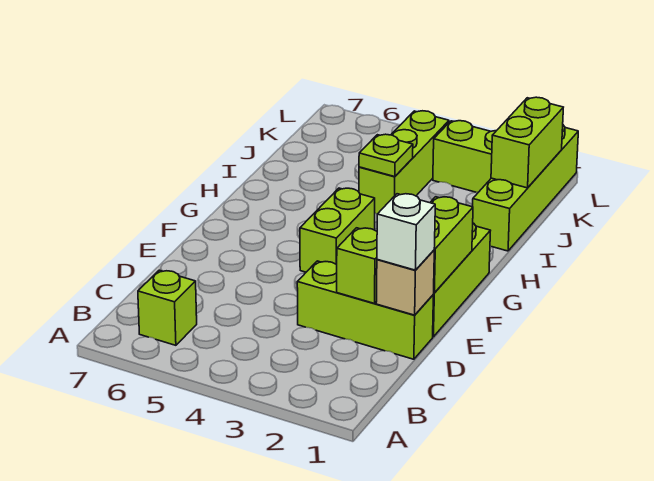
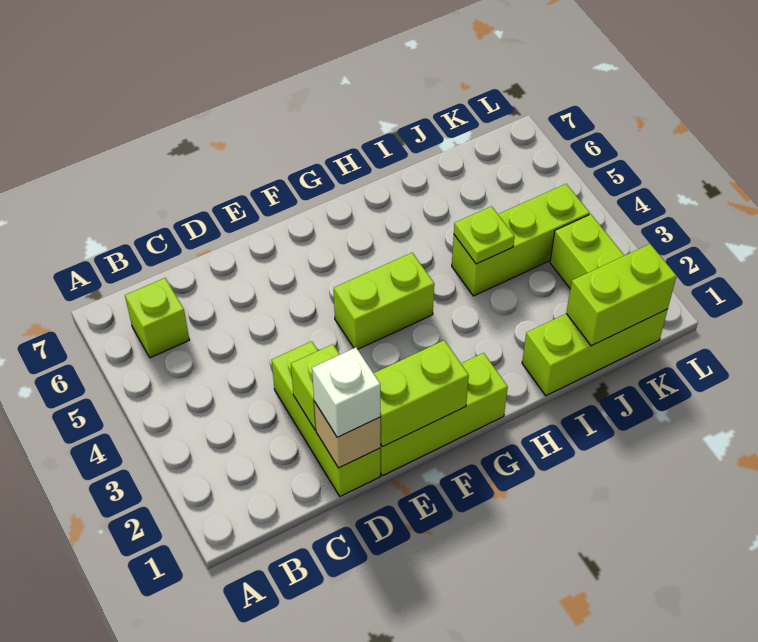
lime 1x4 brick [473,125,578,251] -> lime 1x3 brick [522,309,668,396]

